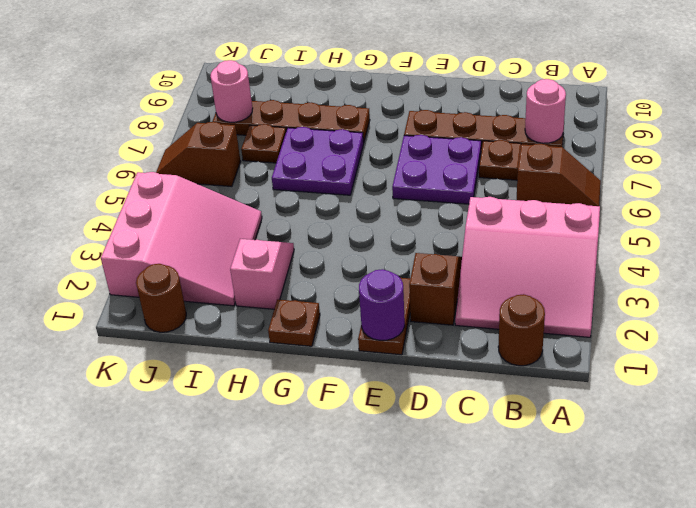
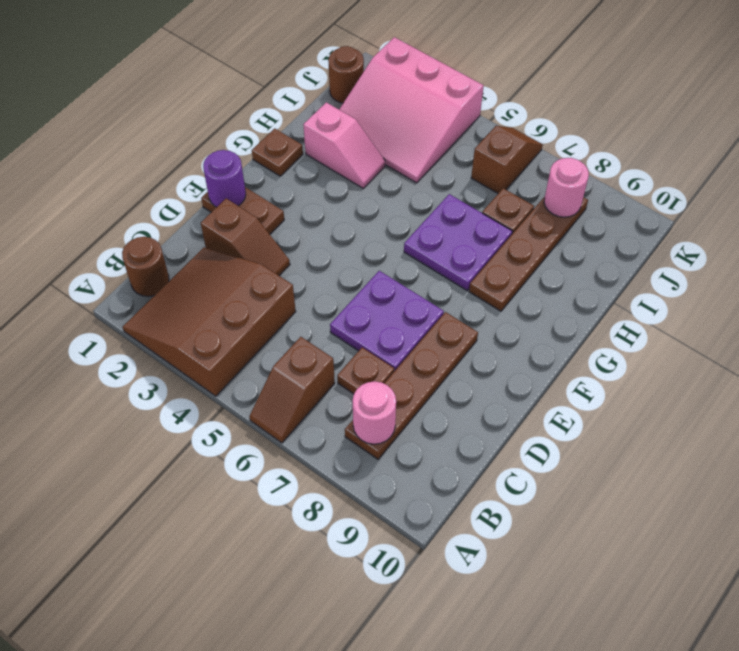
pink 3x3 slope [455,197,600,337] -> brown 3x3 slope [123,247,296,396]

